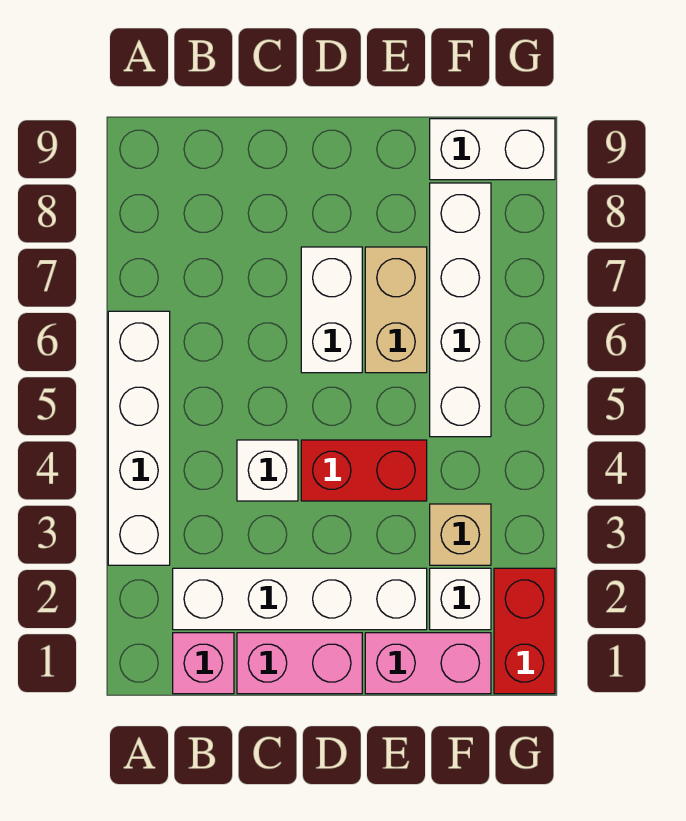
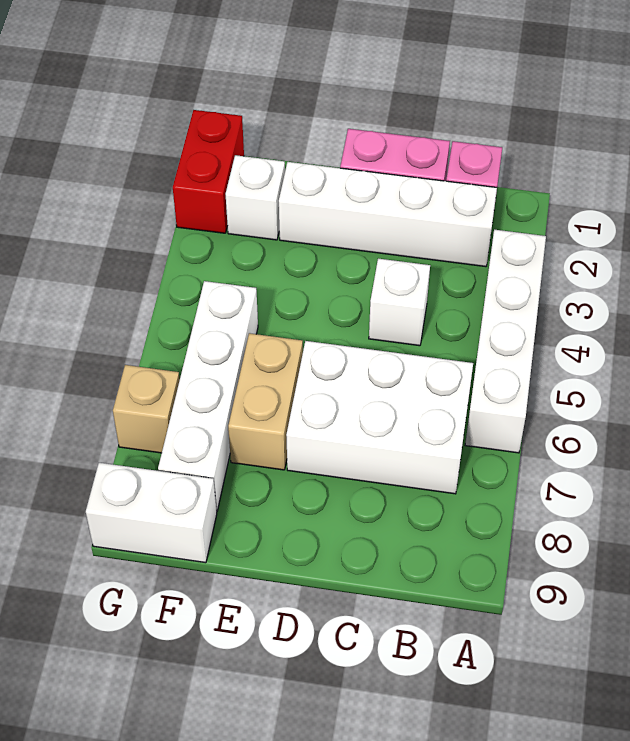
red 1x2 brick [301,440,427,501] -> none
white 1x2 brick [301,247,362,373] -> white 2x3 brick [286,341,473,494]
pink 1x2 brick [365,633,491,694] -> none
tan 1x1 brick [430,504,491,565] -> tan 1x1 brick moved to [113,365,180,453]

